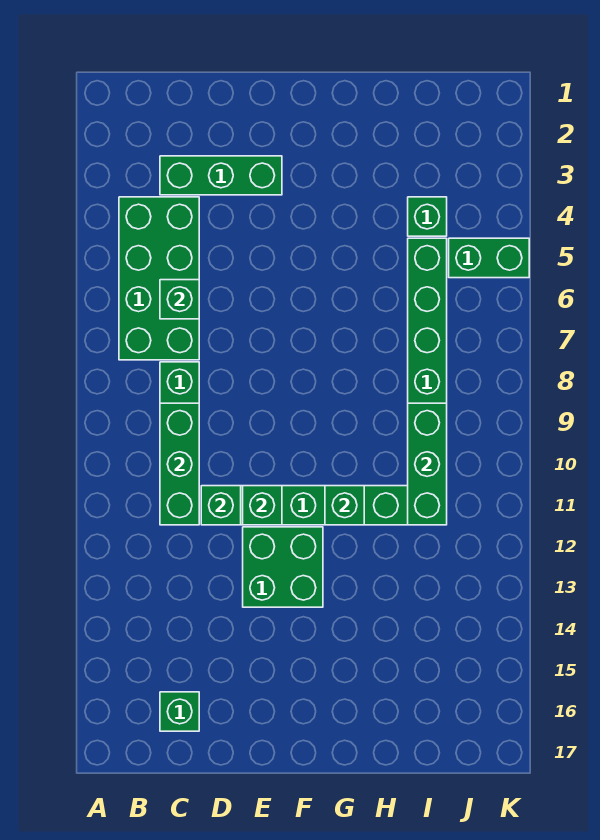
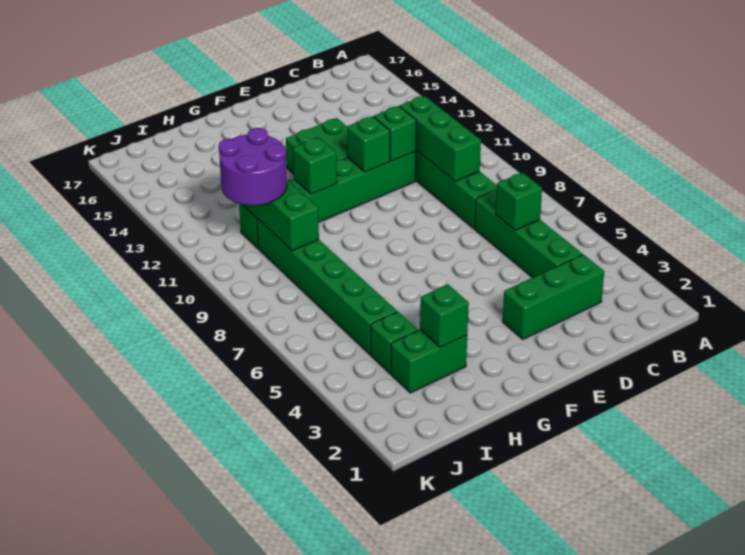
green 2x4 brick [119,197,199,360] -> green 1x4 brick [474,190,582,278]
green 1x1 brick [160,692,199,731] -> green 1x1 brick moved to [420,285,469,348]
none -> purple 2x2 round brick [219,128,287,205]
green 1x2 brick [449,238,529,278] -> green 1x2 brick moved to [391,330,467,393]

